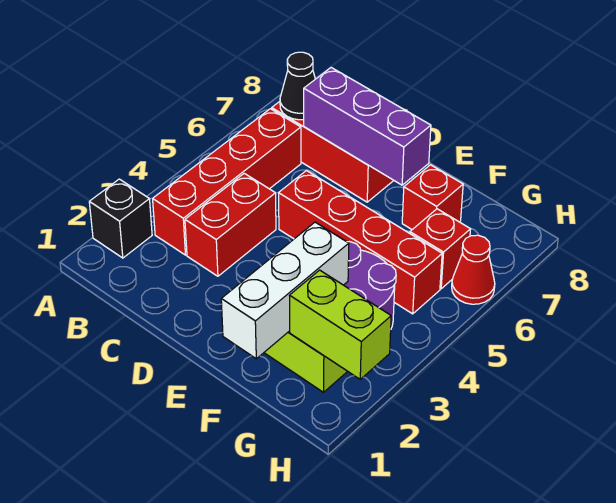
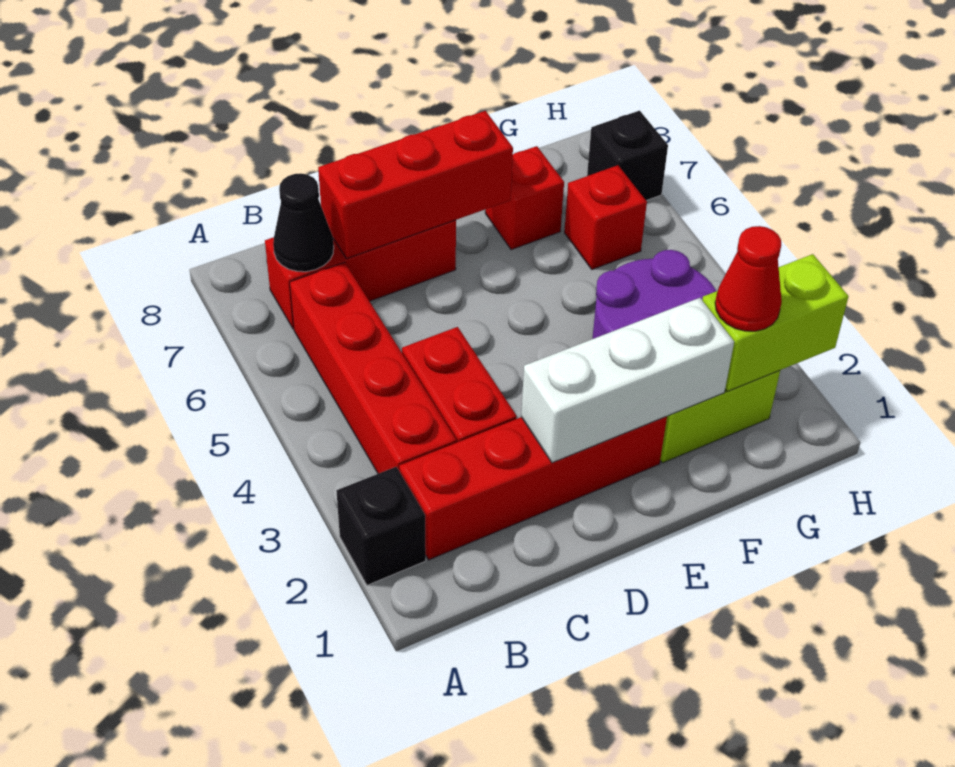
purple 1x3 brick [304,68,431,185] -> red 1x3 brick [318,111,513,259]
red 1x4 brick [279,171,442,314] -> red 1x4 brick moved to [399,416,667,560]
white 1x3 brick [221,222,349,359] -> white 1x3 brick turned to [521,298,734,463]
red 1x1 cone [452,235,495,304] -> red 1x1 cone moved to [715,226,782,331]
none -> black 1x1 brick [587,111,668,201]

